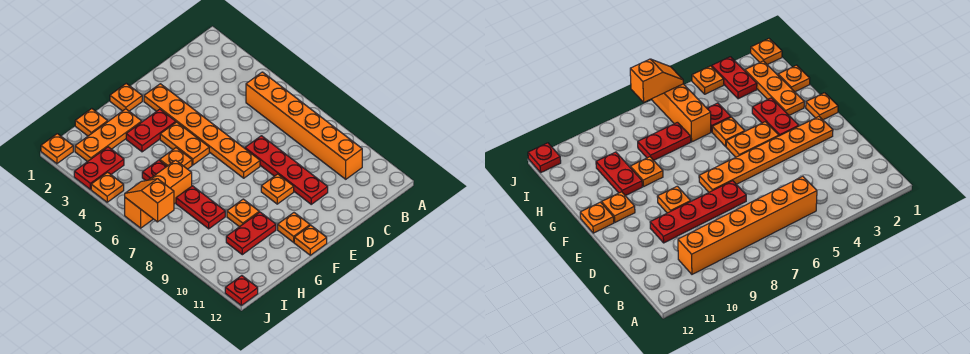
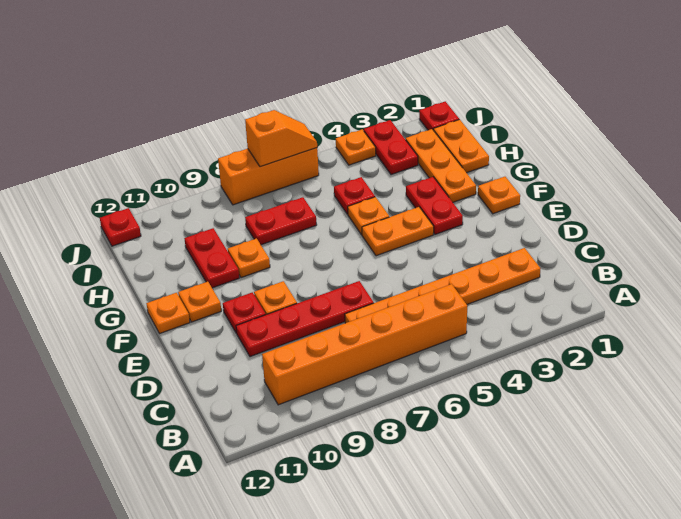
orange 1x6 plate [144,84,260,178] -> orange 1x6 plate moved to [345,248,541,323]
none -> red 1x1 plate [223,292,266,333]
orange 1x1 plate [75,109,108,136] -> orange 1x2 plate [434,119,489,173]
orange 1x3 brick [125,160,192,228] -> orange 1x3 brick turned to [218,148,319,205]
orange 1x1 plate [41,134,73,164] -> red 1x1 plate [419,101,459,130]

